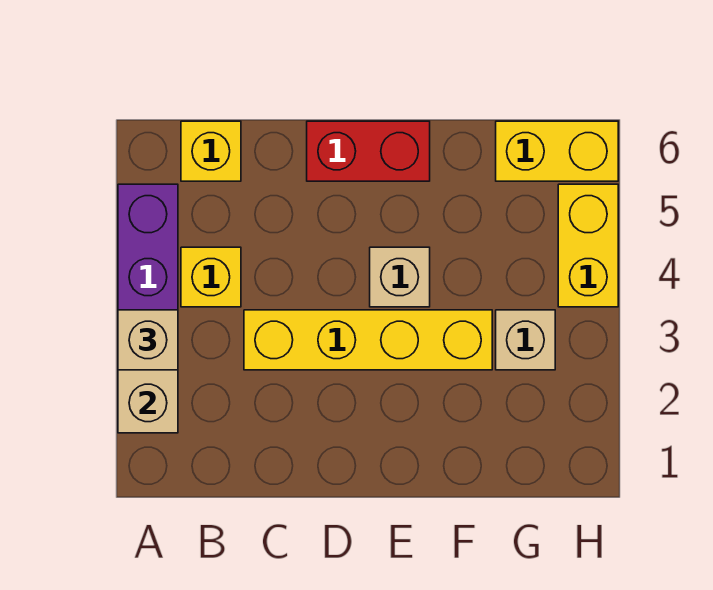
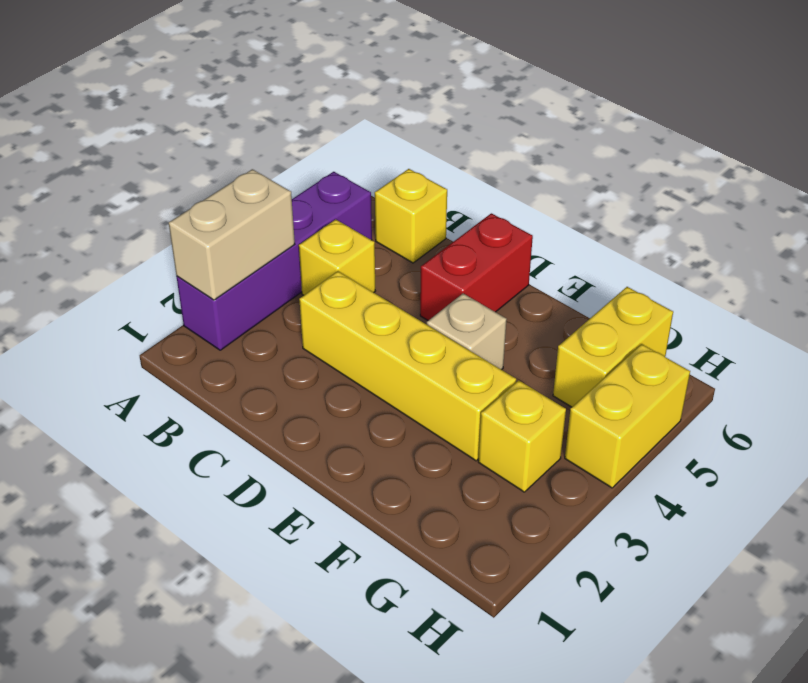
tan 1x1 brick [118,310,178,370] -> none
red 1x2 brick [307,121,430,181] -> red 1x2 brick turned to [420,213,533,320]
tan 1x1 brick [496,310,555,370] -> yellow 1x1 brick [478,380,566,492]
yellow 1x2 brick [496,121,618,181] -> yellow 1x2 brick turned to [553,287,673,407]

